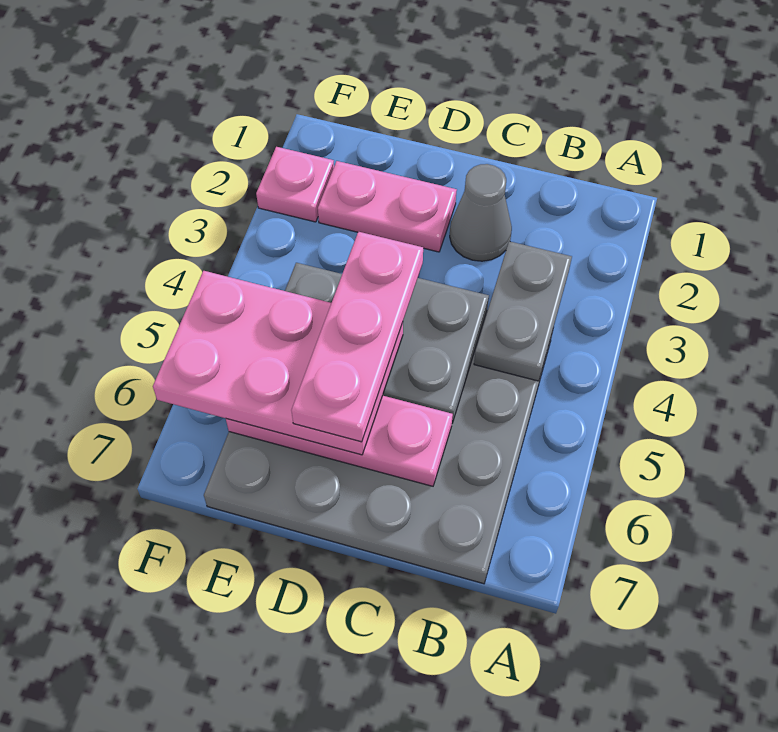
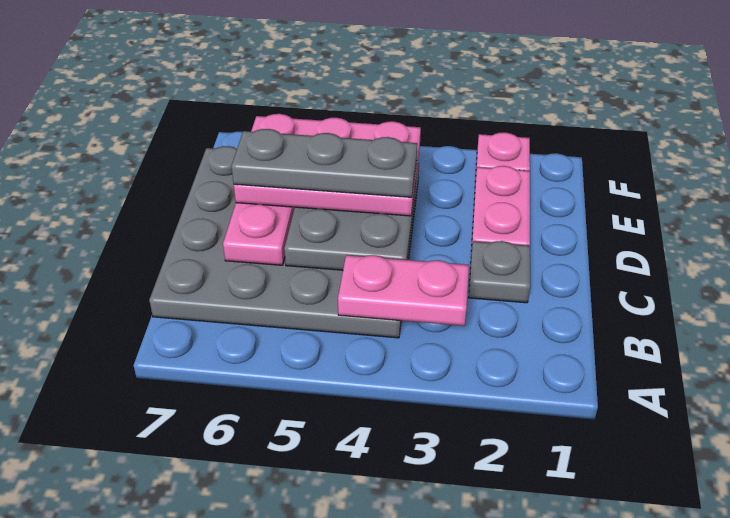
grey 1x2 plate [474,241,572,381] -> pink 1x2 plate [338,255,469,326]
grey 1x1 cone [450,164,512,261] -> grey 1x1 plate [469,241,530,303]
pink 1x3 plate [291,232,423,442] -> grey 1x3 plate [232,129,417,197]
pink 2x3 plate [153,271,403,455] -> pink 2x3 plate turned to [234,114,421,216]

